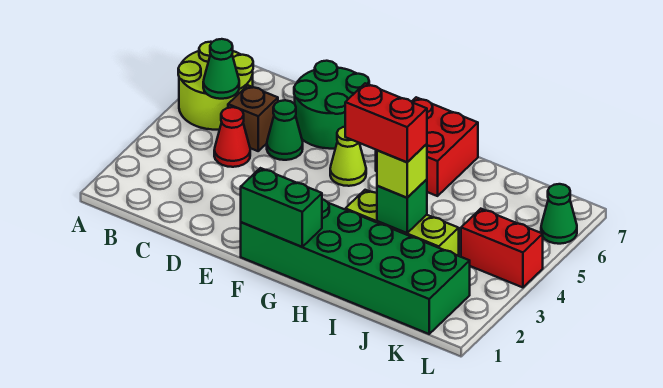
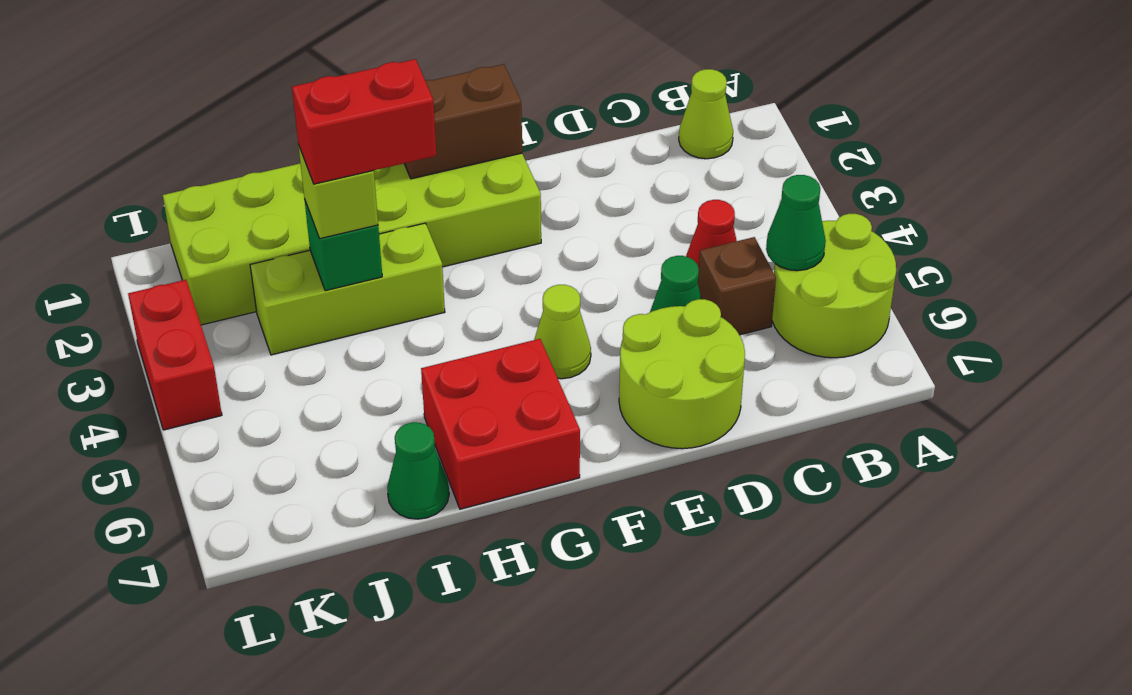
none -> lime 1x1 cone [679,69,733,159]
green 2x2 round brick [294,61,369,149] -> lime 2x2 round brick [619,299,745,449]
green 2x6 brick [241,199,470,334] -> lime 2x6 brick [163,153,541,325]
green 1x2 brick [241,168,322,247] -> brown 1x2 brick [404,64,522,179]
red 1x2 brick [461,209,543,287] -> red 1x2 brick turned to [128,280,222,430]
green 1x1 cone [541,184,577,244] -> green 1x1 cone moved to [387,422,449,519]

